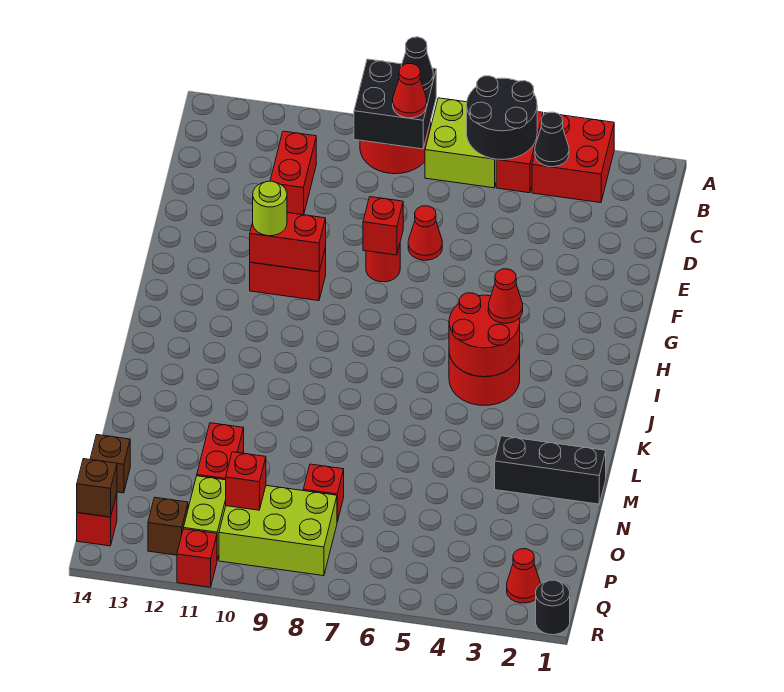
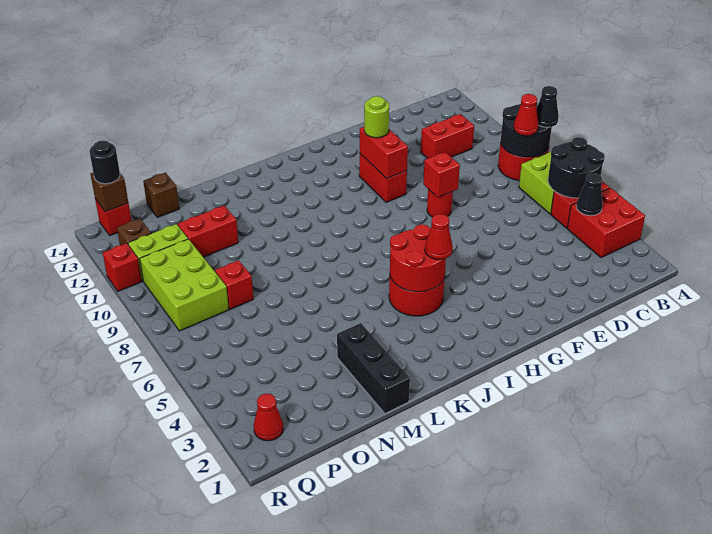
black 2x2 brick [354,59,436,149] -> black 2x2 round brick [501,103,552,157]
red 1x1 cone [408,206,442,260] -> none
red 1x1 brick [226,452,266,510] -> none
black 1x1 round brick [536,580,570,635] -> black 1x1 round brick moved to [90,140,120,184]

